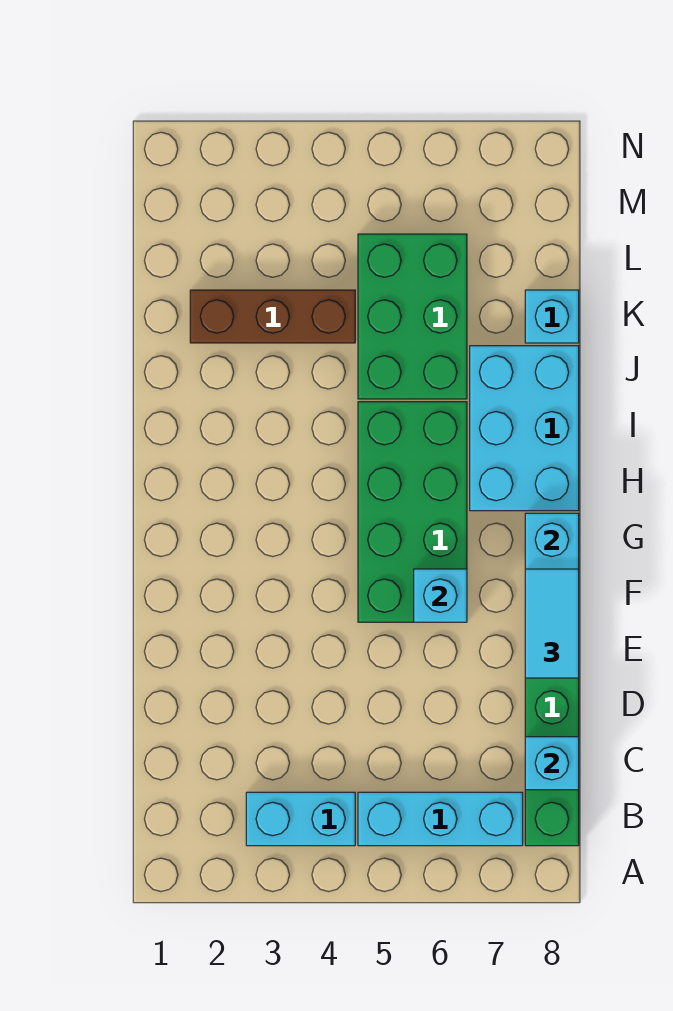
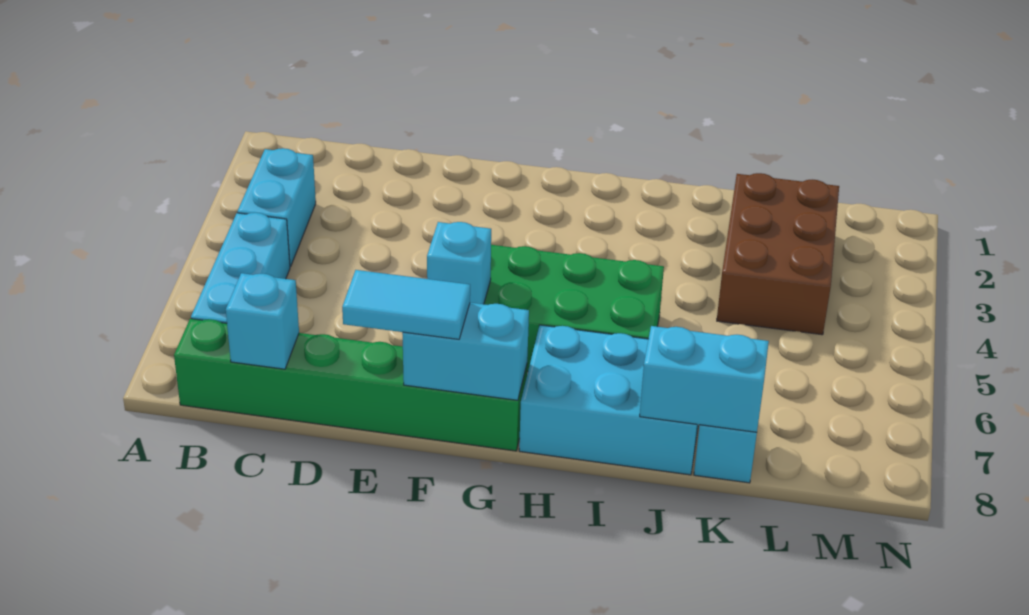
green 2x3 brick [358,234,467,399] -> none
none -> cyan 1x2 brick [640,326,769,432]
brown 1x3 brick [190,290,355,343] -> brown 2x3 brick [717,173,839,335]

